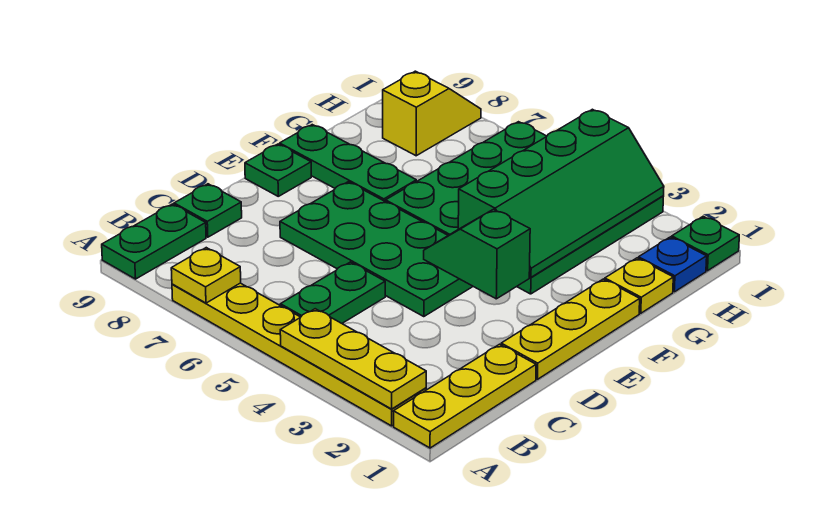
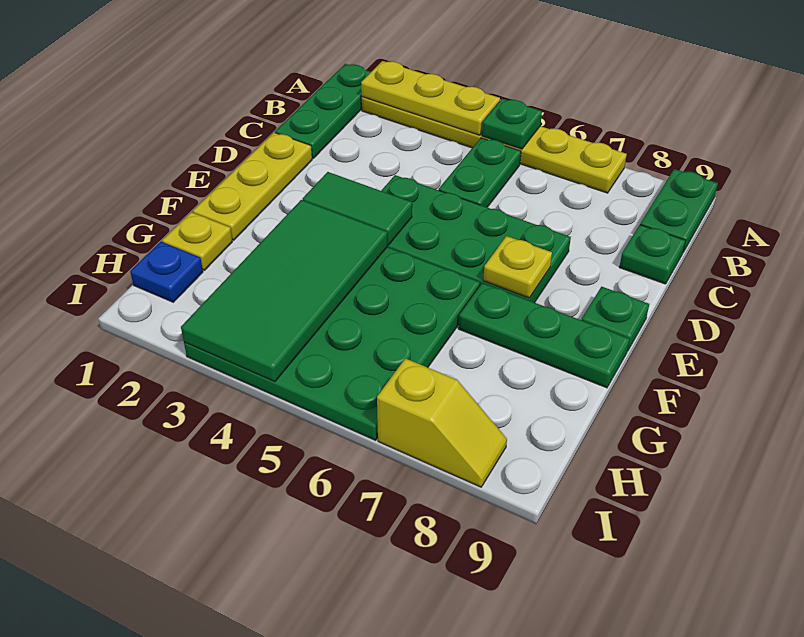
yellow 1x3 plate [393,344,536,448] -> green 1x3 plate [275,64,371,158]
yellow 1x1 plate [171,248,241,303] -> yellow 1x1 plate moved to [483,236,552,298]
green 1x2 slope [424,209,530,299] -> green 1x2 tile [302,172,412,245]
green 2x4 slope [458,109,664,277] -> green 2x4 tile [181,200,387,382]
yellow 1x2 slope [383,71,481,156] -> yellow 1x2 slope turned to [377,358,507,487]
green 1x1 plate [672,216,739,271] -> green 1x1 plate moved to [482,99,542,149]

